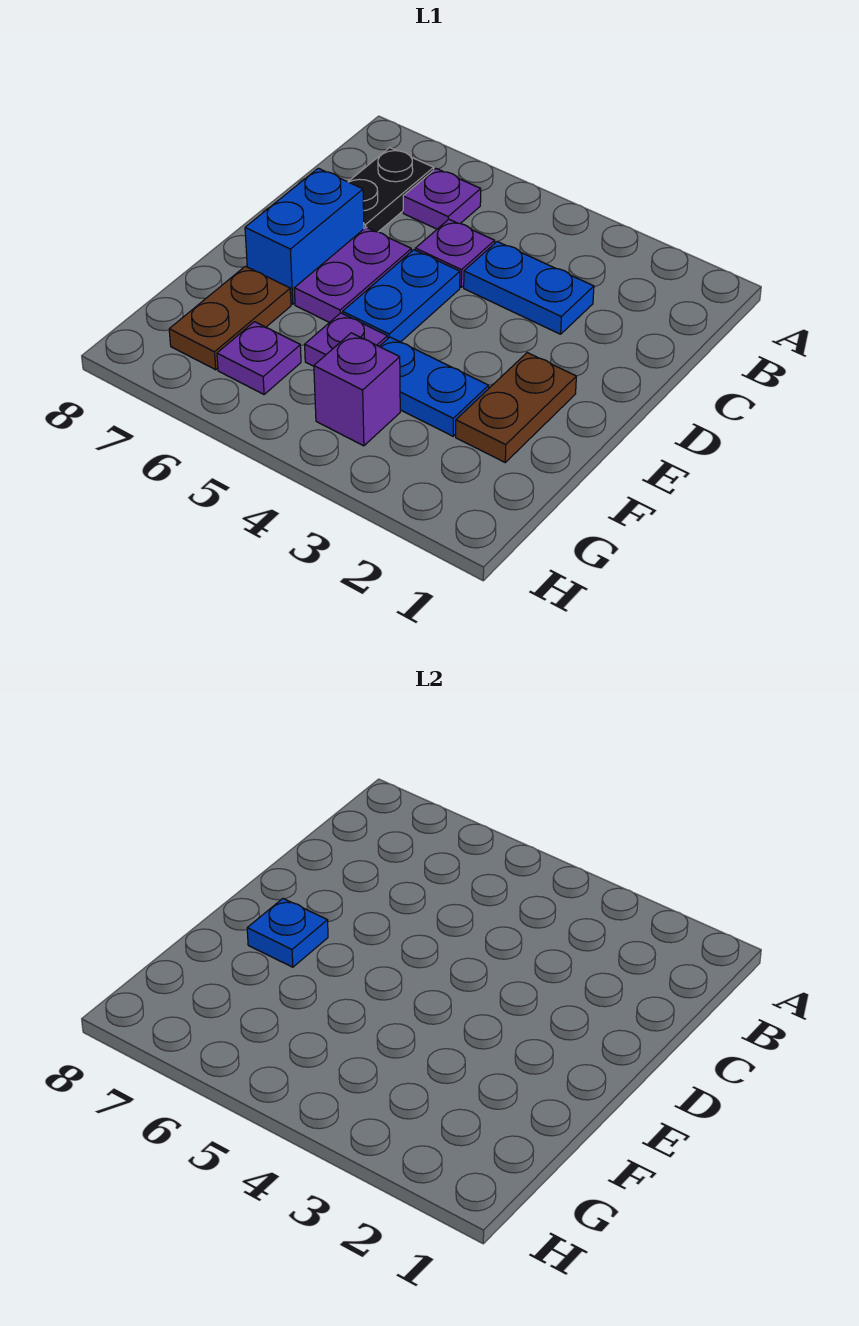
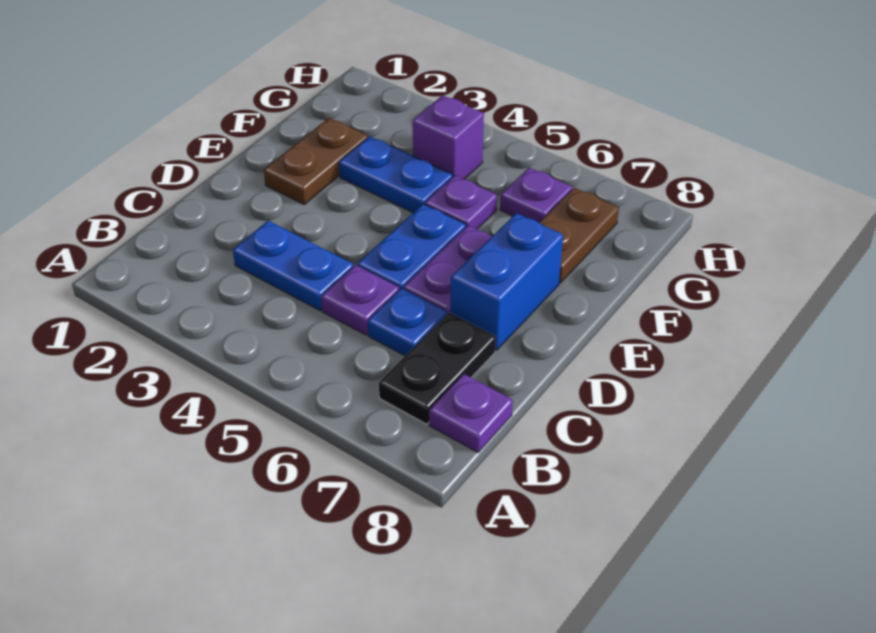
purple 1x1 plate [403,169,481,229] -> purple 1x1 plate moved to [429,374,513,452]
blue 1x1 plate [247,899,328,967] -> blue 1x1 plate moved to [368,288,447,356]

